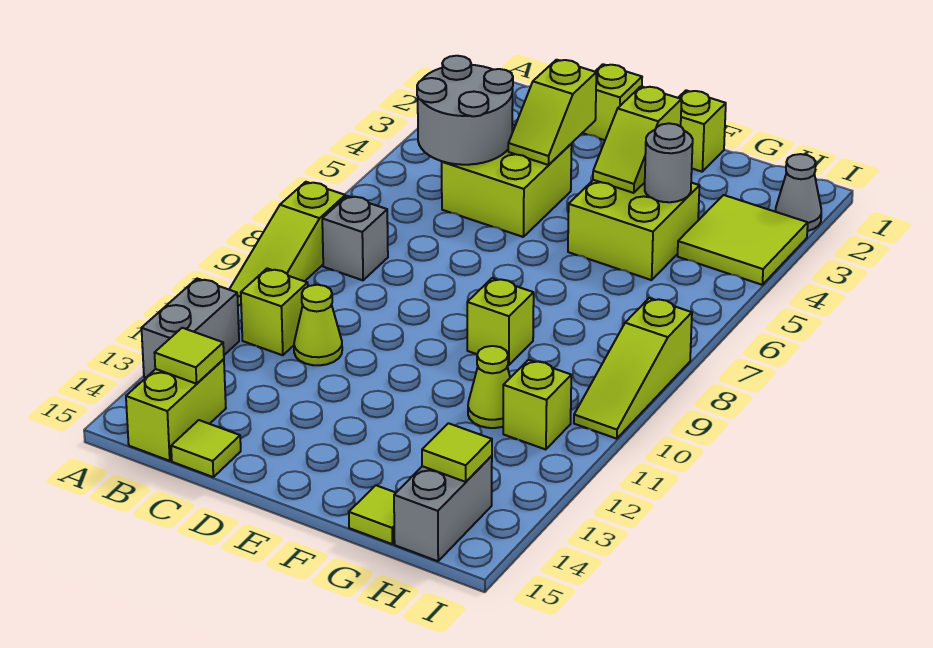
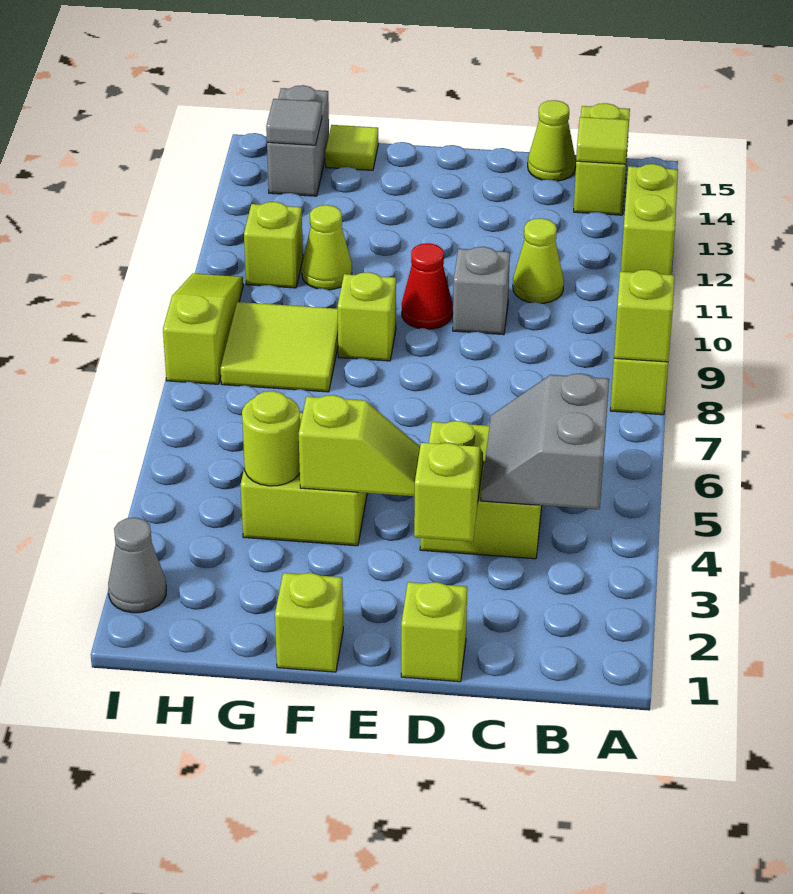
grey 1x2 brick [142,279,239,378] -> lime 1x2 brick [621,164,678,275]
grey 2x2 round brick [417,56,513,165] -> grey 2x2 slope [481,373,609,509]
grey 1x1 brick [322,196,388,280] -> grey 1x1 brick moved to [453,247,510,335]
lime 1x1 brick [241,268,308,355] -> lime 1x1 brick moved to [614,270,674,362]
lime 1x1 tile [171,420,241,477] -> lime 1x1 cone [528,100,576,181]
none -> red 1x1 cone [402,243,453,329]
lime 1x2 slope [593,86,682,193] -> lime 1x2 slope turned to [299,395,420,496]
grey 1x1 round brick [645,123,693,202] -> lime 1x1 round brick [242,391,300,486]
lime 2x2 tile [678,195,808,285] -> lime 2x2 tile moved to [220,302,338,392]
lime 1x1 tile [422,423,492,482] -> grey 1x1 tile [266,99,322,145]

